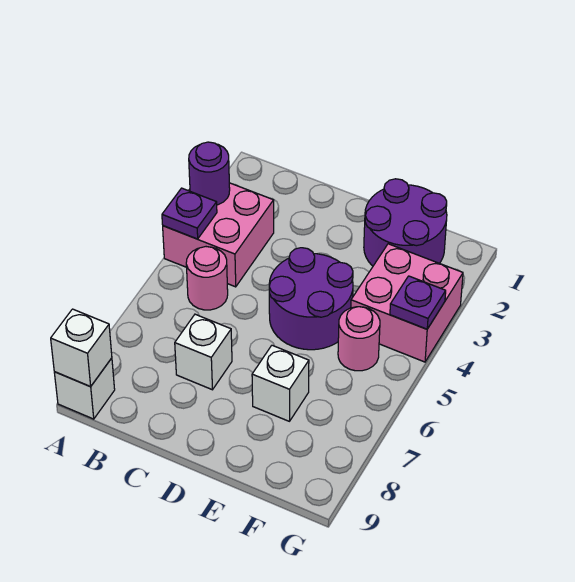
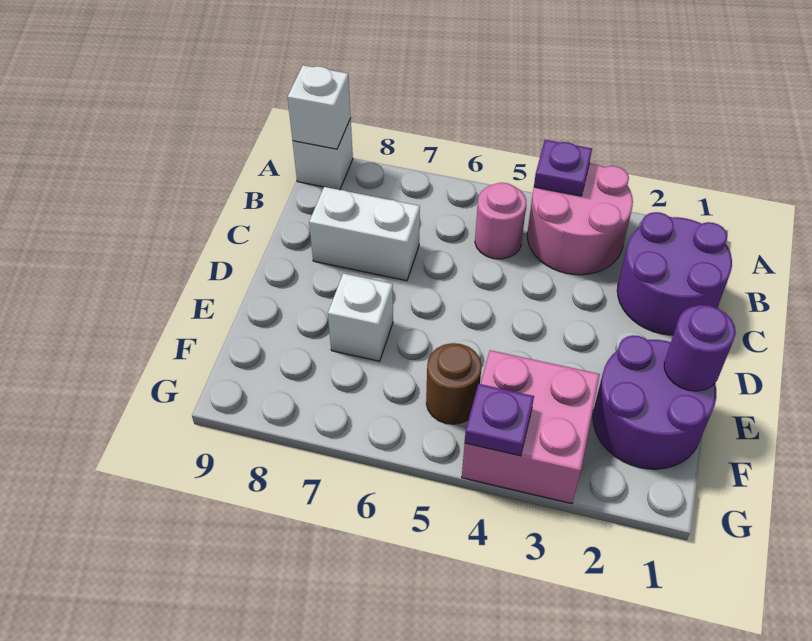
pink 2x2 brick [163,183,274,287] -> pink 2x2 round brick [527,163,633,275]
purple 1x1 round brick [189,142,230,205] -> purple 1x1 round brick moved to [664,305,736,391]
white 1x1 brick [175,314,232,390] -> white 1x2 brick [309,187,420,281]
purple 2x2 round brick [269,248,353,350] -> purple 2x2 round brick moved to [617,212,732,335]
pink 1x1 round brick [338,307,380,371] -> brown 1x1 round brick [426,343,482,424]

